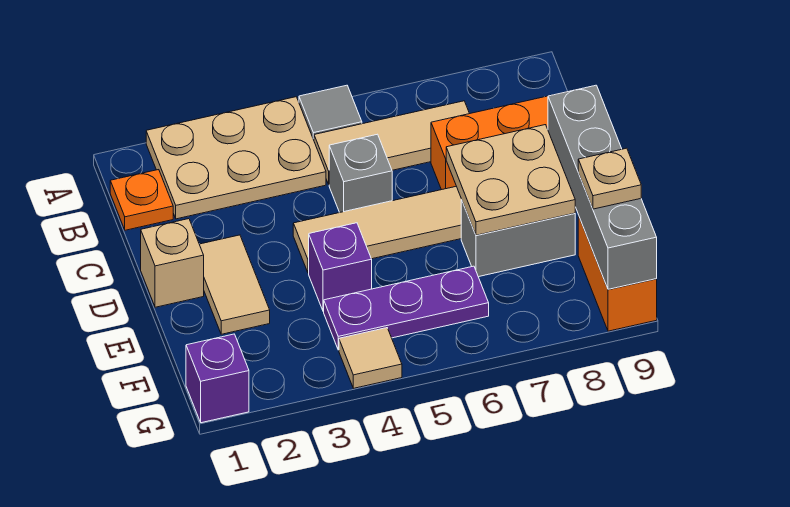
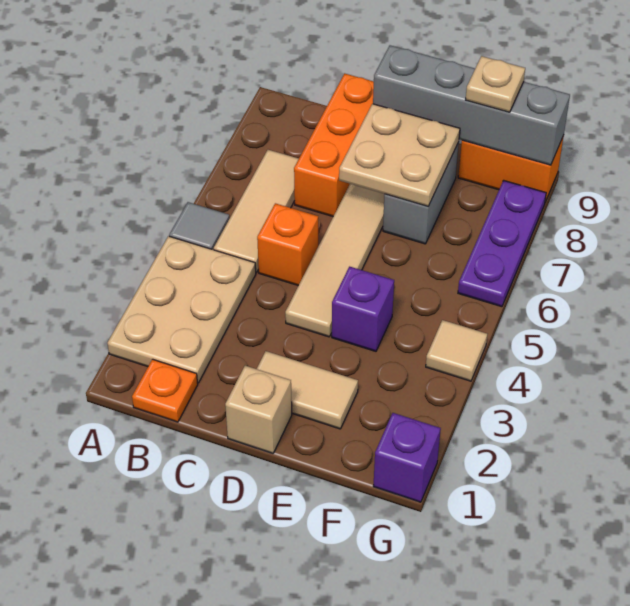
grey 1x1 brick [329,134,392,213] -> orange 1x1 brick [257,203,318,286]
purple 1x3 plate [324,266,489,350] -> purple 1x3 plate moved to [458,180,546,307]

